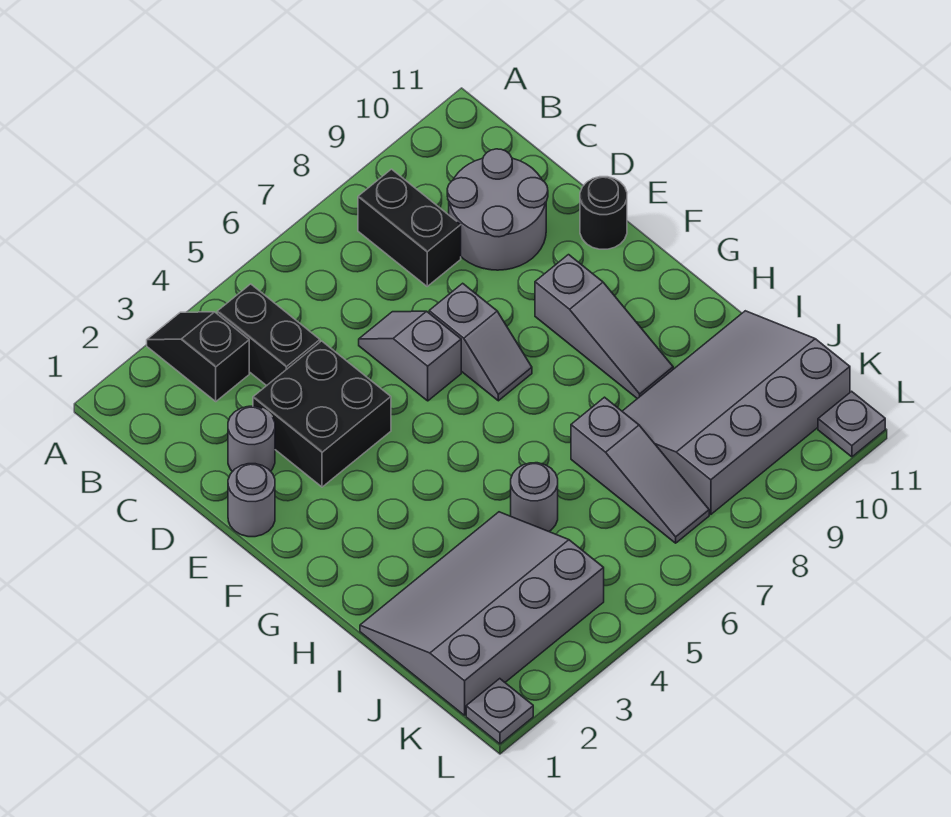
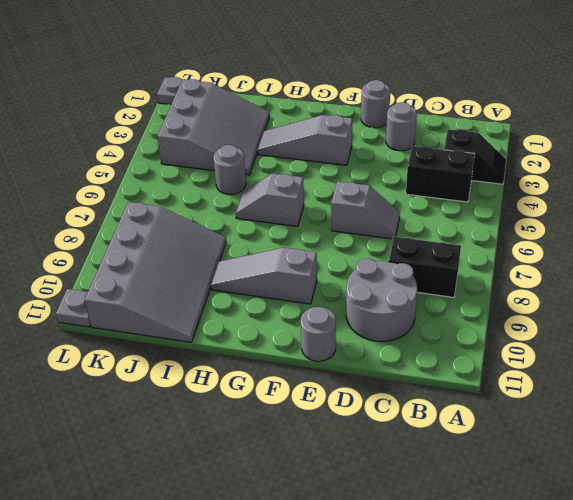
black 2x2 brick [253,341,391,487] -> none
grey 1x2 slope [429,283,532,401] -> grey 1x2 slope moved to [236,173,304,226]
black 1x1 round brick [580,177,627,249] -> grey 1x1 round brick [301,307,336,361]
grey 3x4 slope [360,512,604,715] -> grey 3x3 slope [157,79,270,175]
grey 1x3 slope [571,397,709,543] -> grey 1x3 slope moved to [258,115,352,165]

